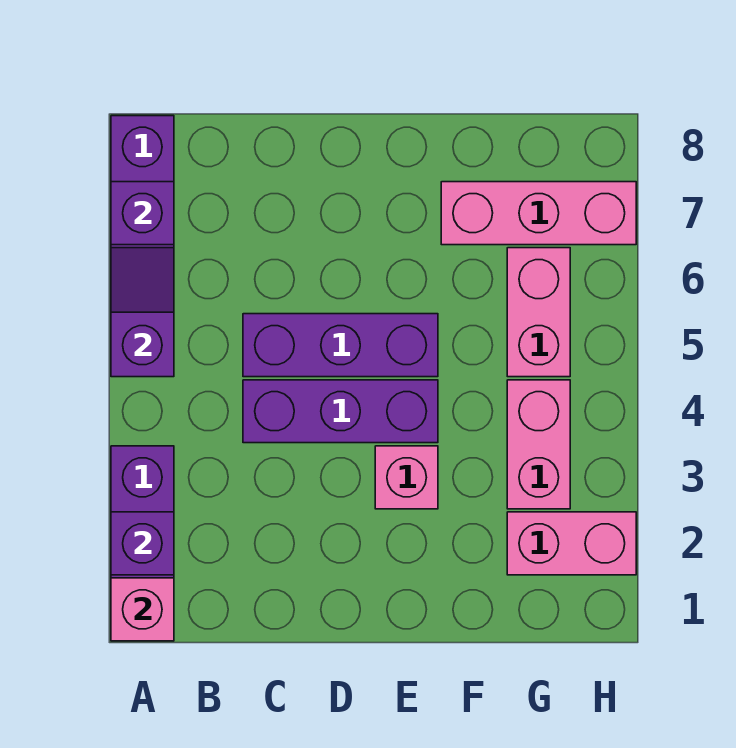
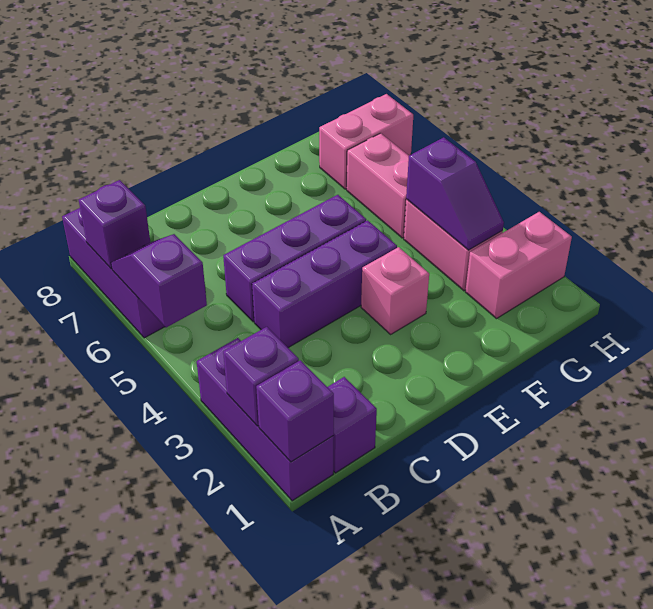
pink 1x1 brick [111,578,174,641] -> purple 1x1 brick [256,360,334,462]
none -> purple 1x1 brick [328,377,377,473]
pink 1x3 brick [441,182,636,245] -> pink 1x2 brick [319,94,413,189]
none -> purple 1x2 slope [406,137,504,250]

